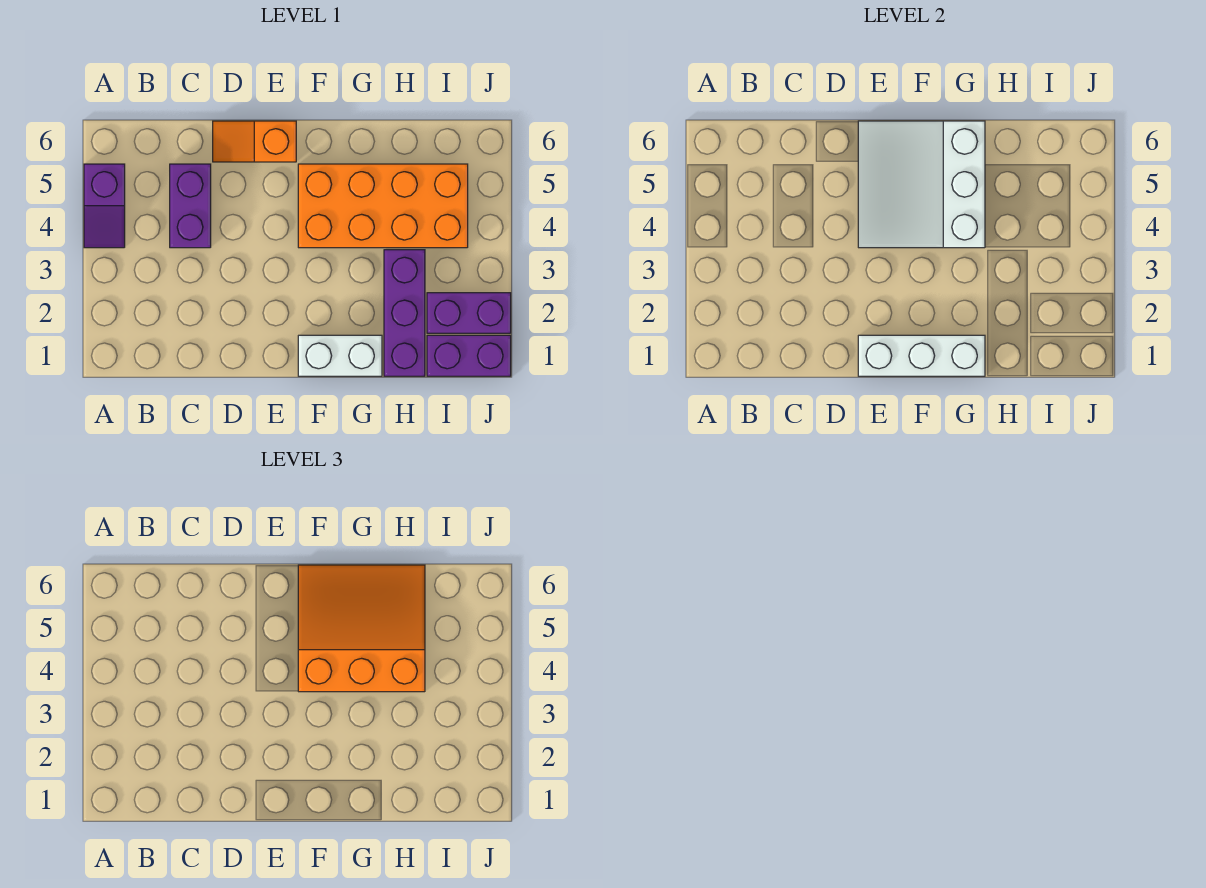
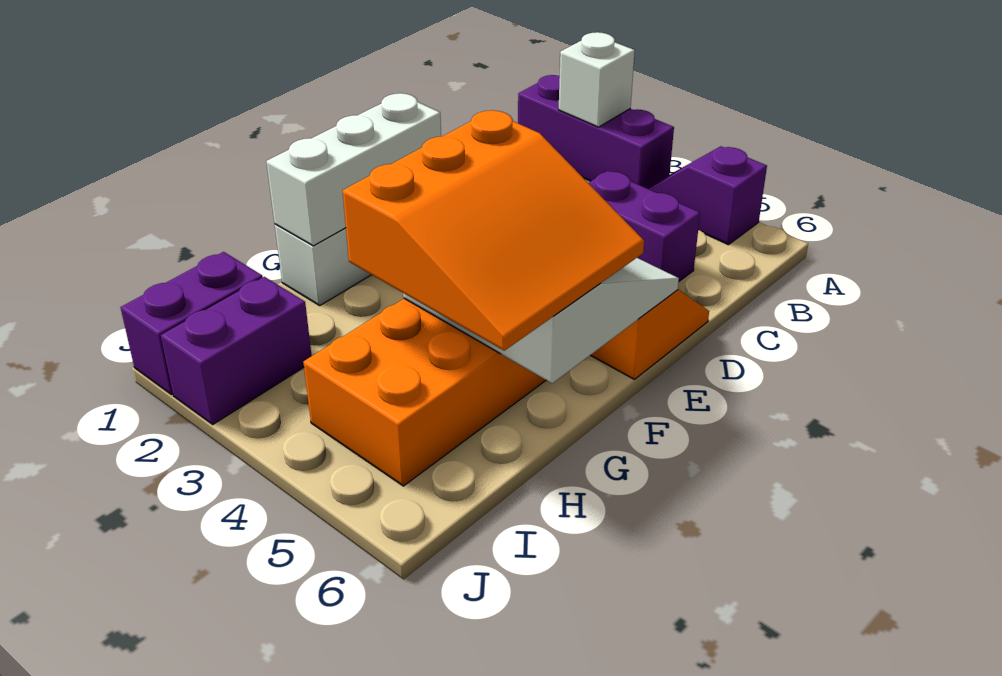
none -> white 1x1 brick [559,32,635,127]
purple 1x3 brick [384,250,425,376] -> purple 1x3 brick moved to [518,75,674,189]

